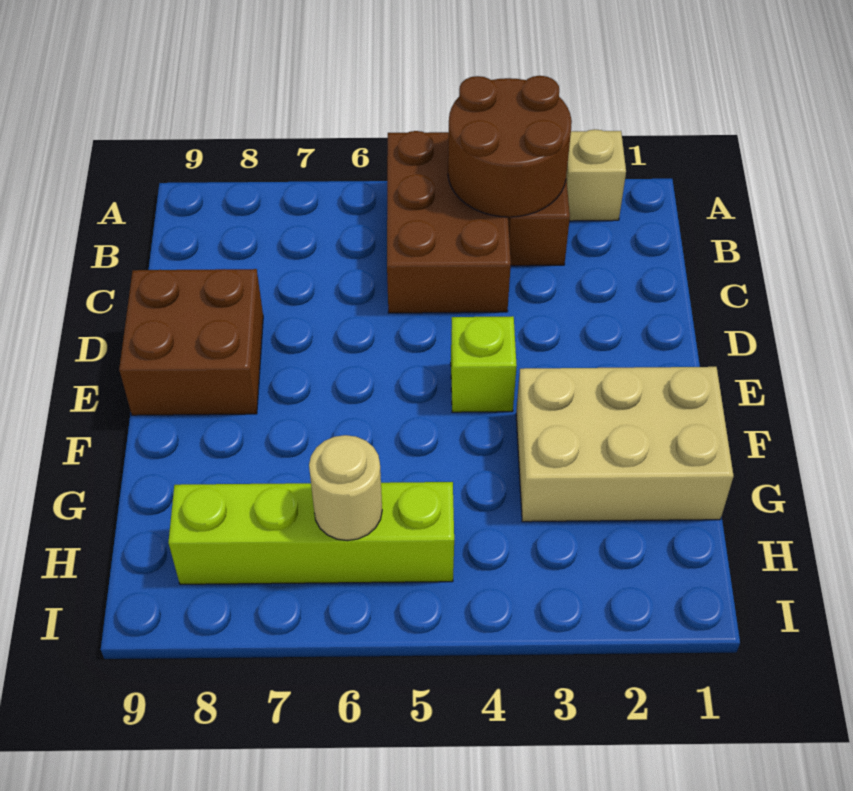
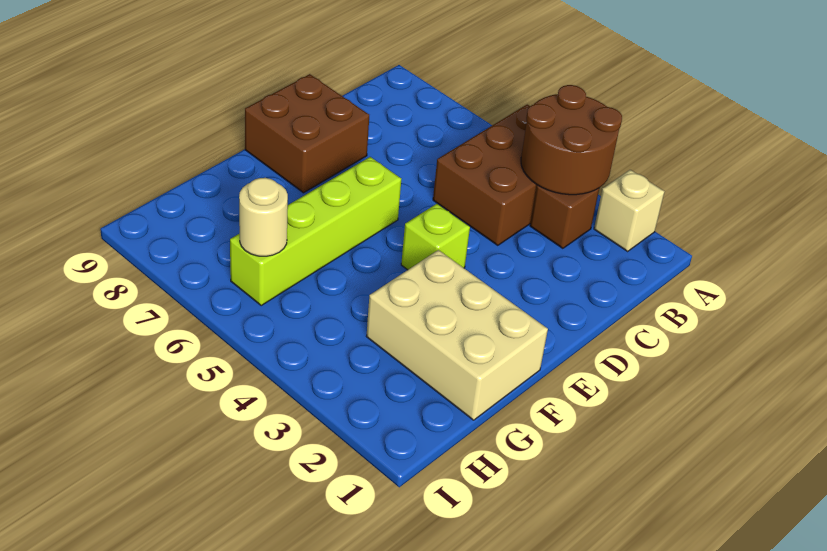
lime 1x4 brick [168,482,454,584] -> lime 1x4 brick turned to [230,157,401,305]

